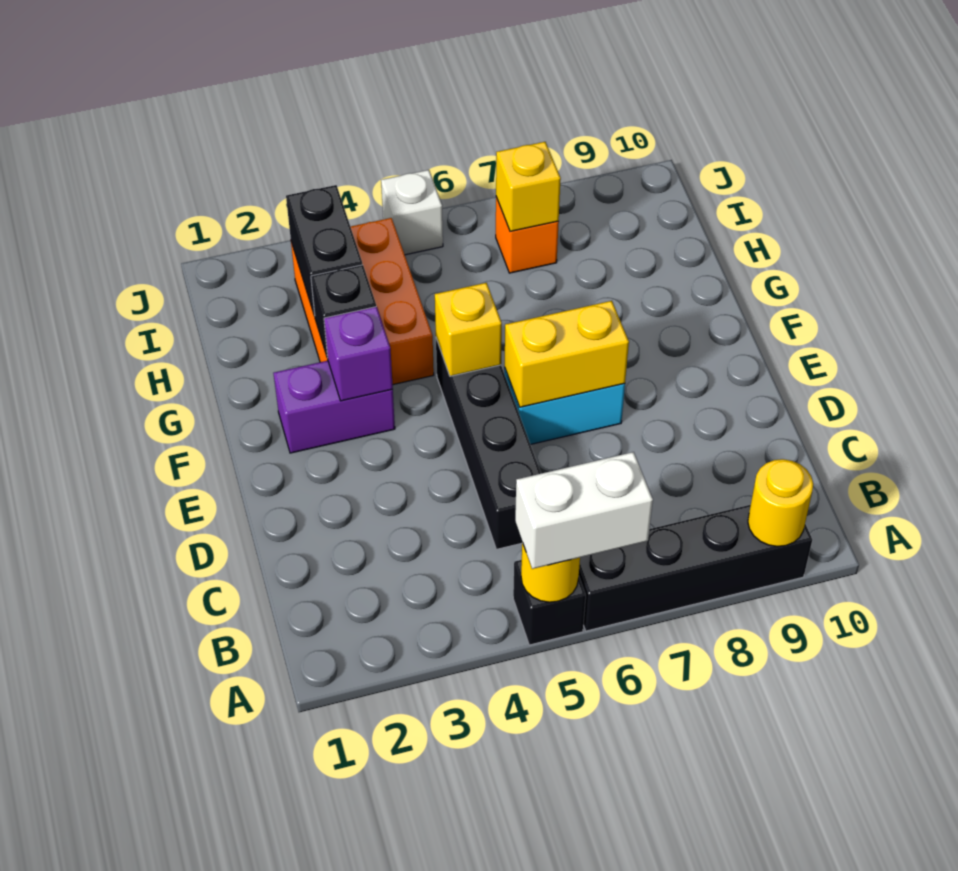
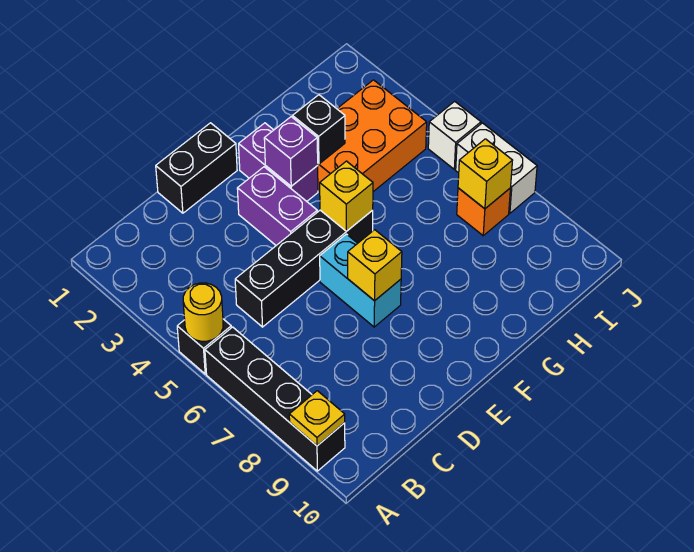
white 1x2 brick [515,452,653,569] -> white 1x2 brick moved to [456,123,537,213]
yellow 1x1 round brick [748,459,813,546] -> yellow 1x1 plate [289,391,345,446]
none -> purple 1x2 brick [237,167,317,245]
yellow 1x2 brick [505,301,629,407] -> yellow 1x1 brick [348,230,402,301]
black 1x2 brick [286,185,363,316] -> black 1x2 brick moved to [156,123,237,213]

